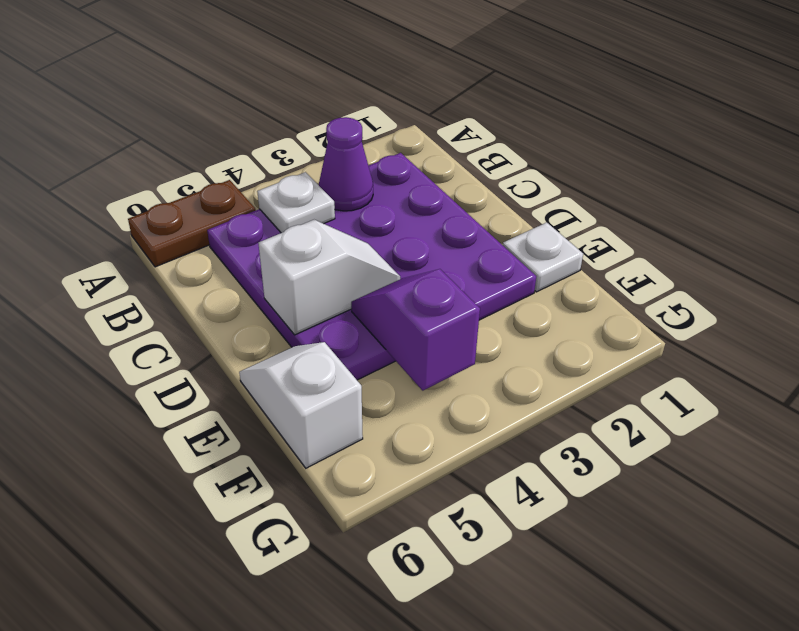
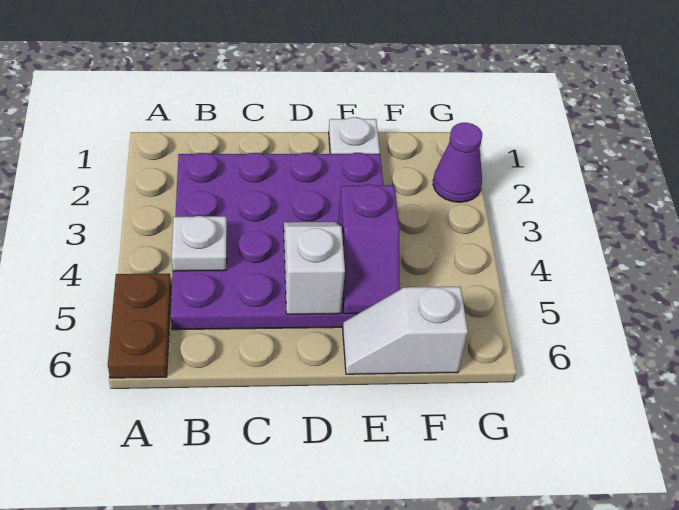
purple 1x1 cone [319,117,373,211] -> purple 1x1 cone moved to [433,123,482,202]
purple 1x2 slope [351,269,480,390] -> purple 1x2 slope turned to [338,185,399,314]

